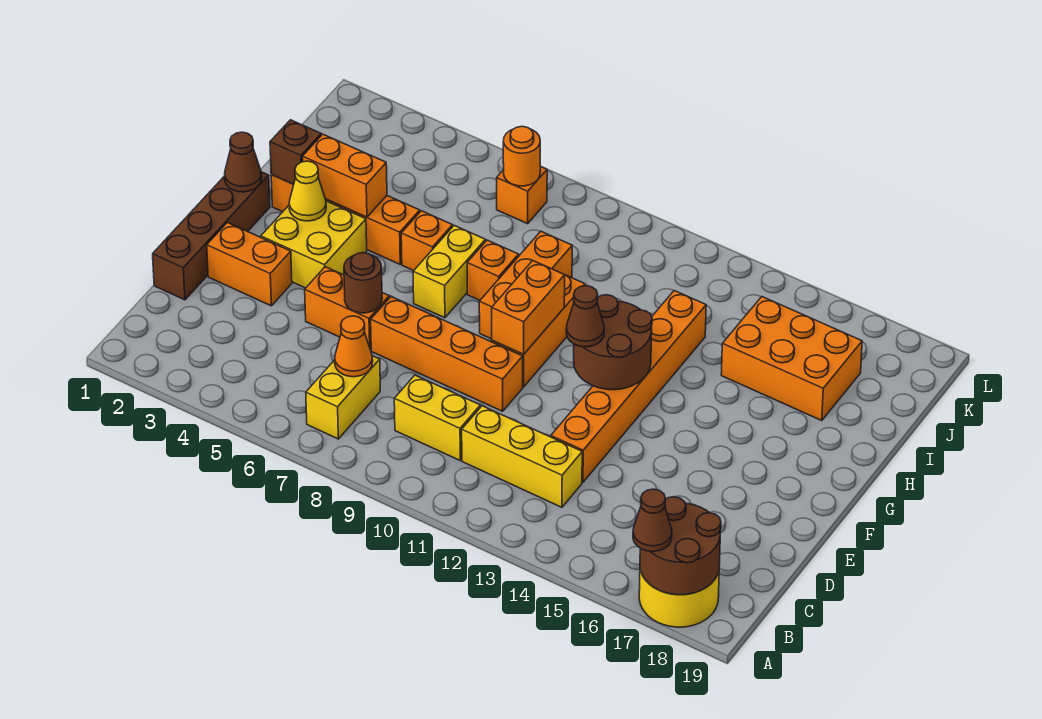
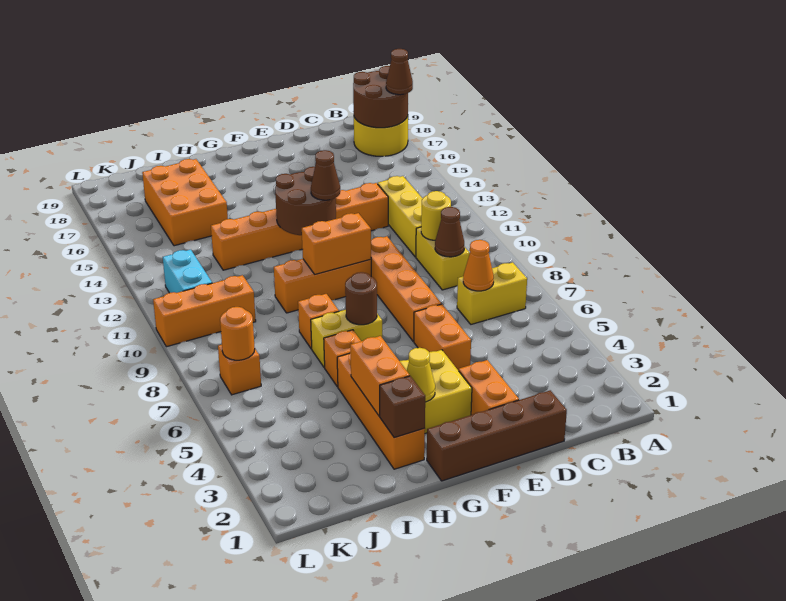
none -> yellow 1x1 round brick [421,191,451,240]
brown 1x1 round brick [344,253,382,313] -> brown 1x1 round brick moved to [345,272,377,325]
brown 1x1 cone [225,132,262,192] -> brown 1x1 cone moved to [435,207,464,257]
orange 1x3 brick [479,231,572,339] -> orange 1x3 brick moved to [153,275,256,347]
none -> cyan 1x2 brick [163,250,212,293]

